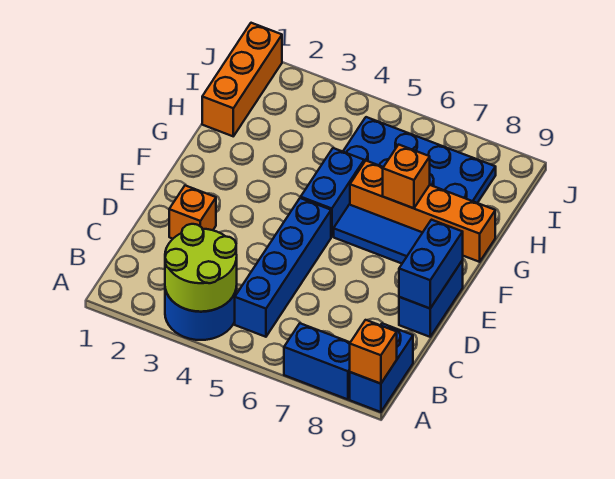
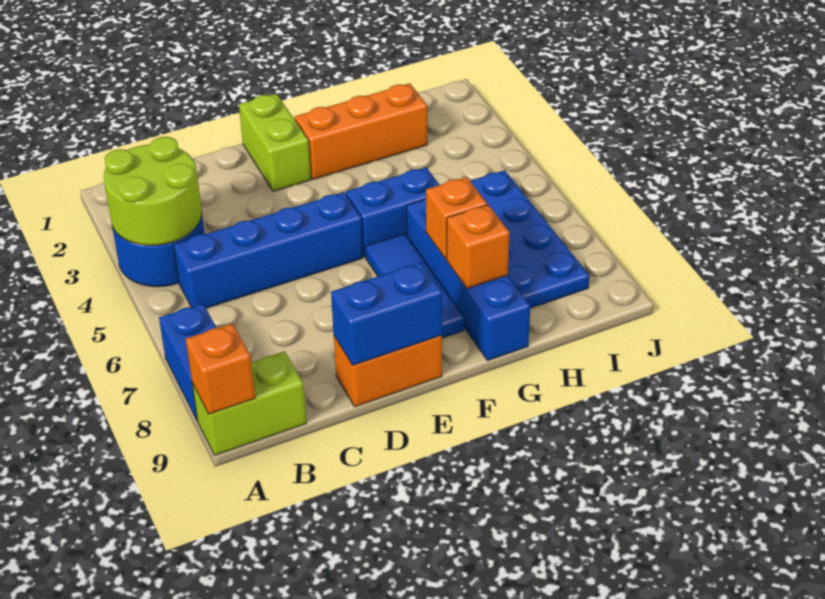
blue 1x2 brick [350,323,413,412] -> lime 1x2 brick [192,351,306,455]
orange 1x1 brick [169,186,216,239] -> orange 1x1 brick moved to [447,205,510,288]
blue 1x2 brick [399,260,463,337] -> orange 1x2 brick [334,335,442,407]
none -> lime 1x2 brick [239,94,311,191]
orange 1x4 brick [350,161,495,262] -> blue 1x4 brick [406,198,530,360]
orange 1x3 brick [202,23,282,136] -> orange 1x3 brick moved to [295,83,427,179]

